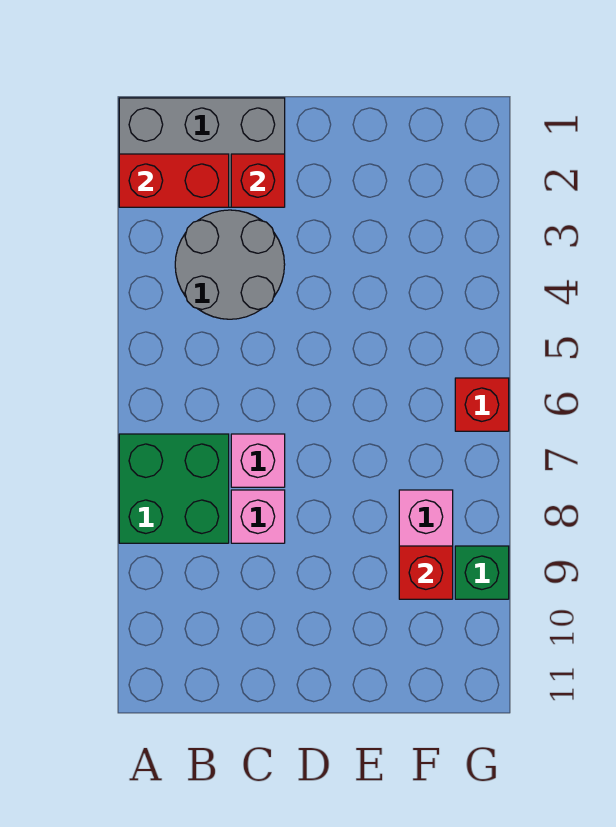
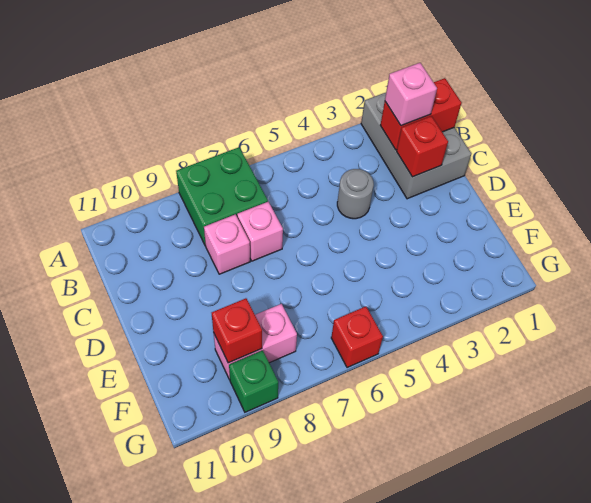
red 1x2 brick [119,154,229,207] -> red 1x2 brick turned to [380,78,462,150]
none -> pink 1x1 brick [385,63,437,126]
grey 2x2 round brick [175,210,285,319] -> grey 1x1 round brick [337,169,374,219]

